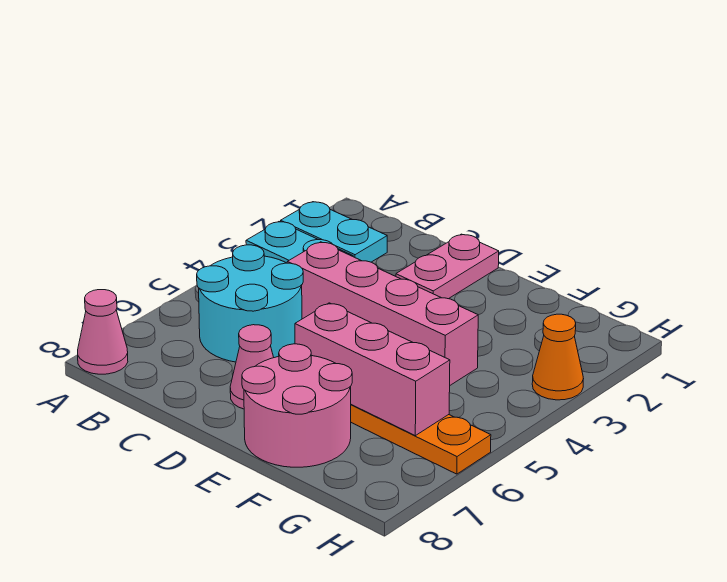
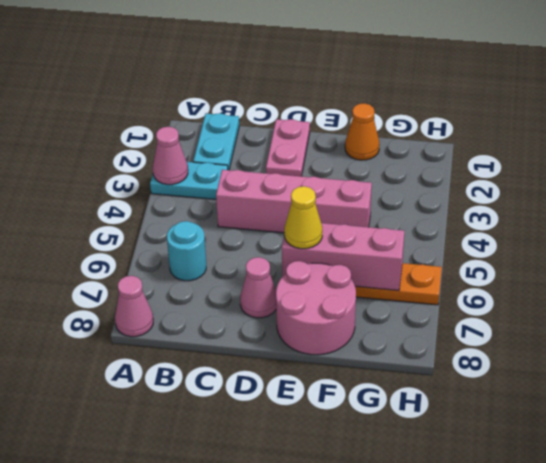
cyan 1x2 plate [281,202,387,262] -> cyan 1x2 plate turned to [193,113,239,170]
none -> pink 1x1 cone [153,127,188,185]
cyan 2x2 round brick [197,245,303,362] -> cyan 1x1 round brick [167,221,206,281]
none -> yellow 1x1 cone [284,186,322,249]
orange 1x1 cone [532,314,583,400] -> orange 1x1 cone moved to [345,103,380,160]

